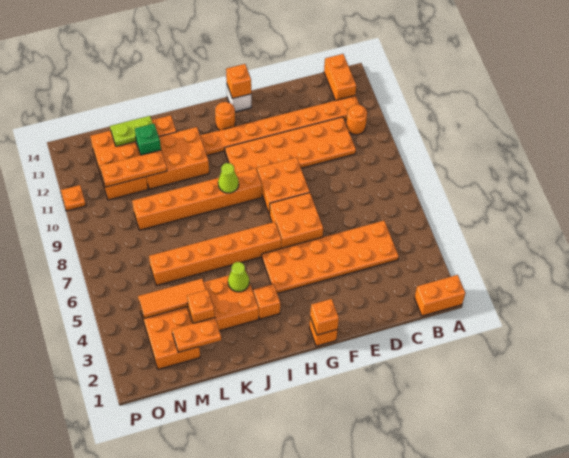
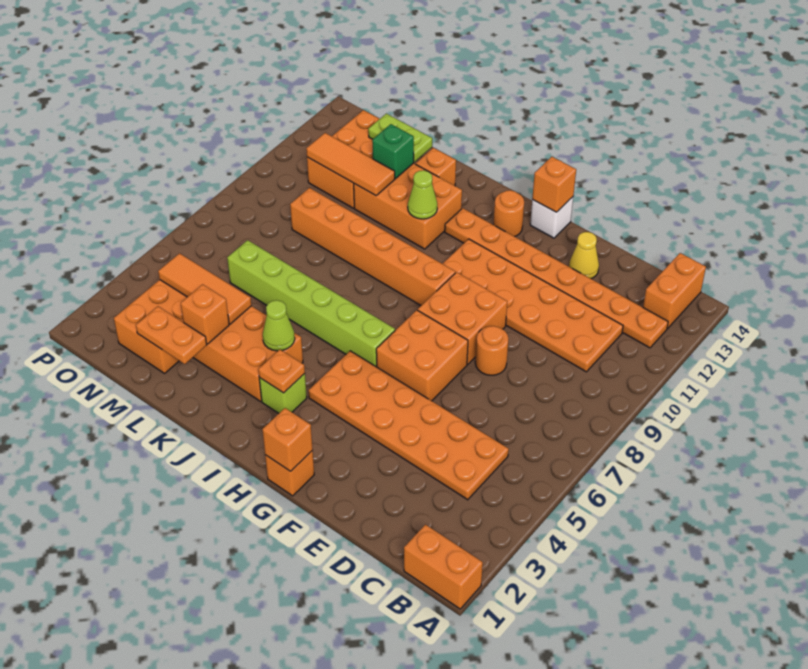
orange 1x1 round brick [346,105,367,135] -> orange 1x1 round brick moved to [475,326,508,375]
none -> yellow 1x1 cone [569,232,599,279]
orange 1x6 brick [149,222,281,286] -> lime 1x6 brick [227,240,395,367]
orange 1x1 brick [253,284,280,319] -> lime 1x1 brick [259,374,307,413]
lime 1x1 cone [218,163,239,193] -> lime 1x1 cone moved to [408,170,437,219]
orange 1x3 plate [100,150,167,187] -> orange 1x3 tile [306,133,395,196]
orange 1x1 plate [61,185,86,211] -> orange 1x1 plate moved to [258,350,305,393]

